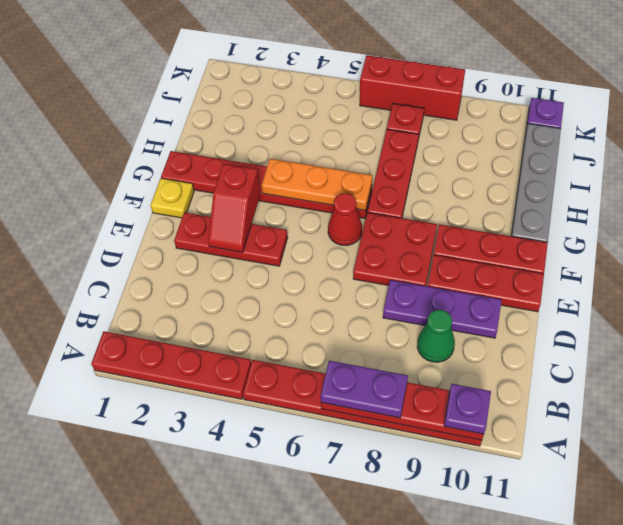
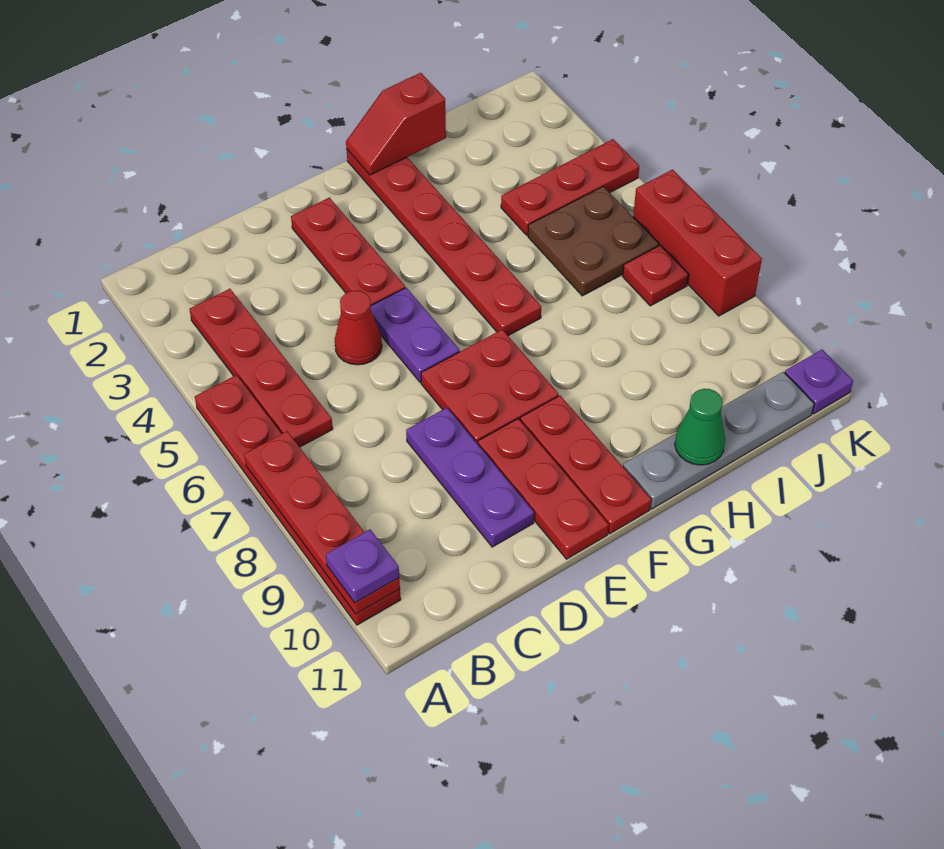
red 1x4 plate [91,331,251,399] -> red 1x4 plate moved to [189,289,333,447]
purple 1x2 plate [321,361,408,418] -> purple 1x2 plate moved to [371,288,460,383]
green 1x1 cone [417,310,455,362] -> green 1x1 cone moved to [675,389,725,465]
red 1x2 slope [208,164,260,252] -> red 1x2 slope moved to [346,73,446,175]
yellow 1x1 plate [151,178,194,218] -> none
red 1x1 cone [328,193,362,246] -> red 1x1 cone moved to [335,290,382,365]
orange 1x3 plate [262,159,372,211] -> none
red 1x3 plate [367,129,419,218] -> red 1x3 plate moved to [501,139,639,235]
none -> brown 2x2 plate [528,186,659,296]

